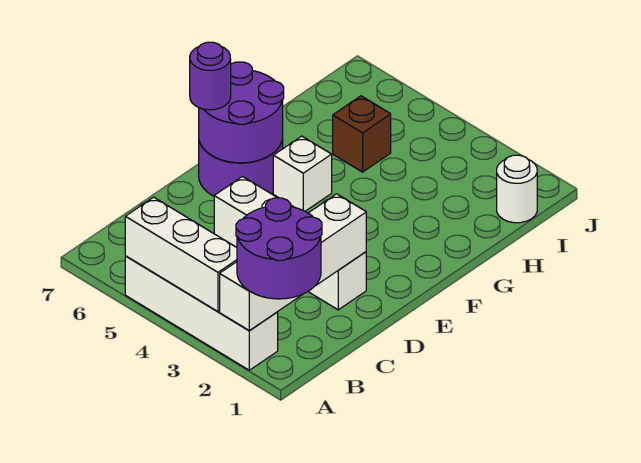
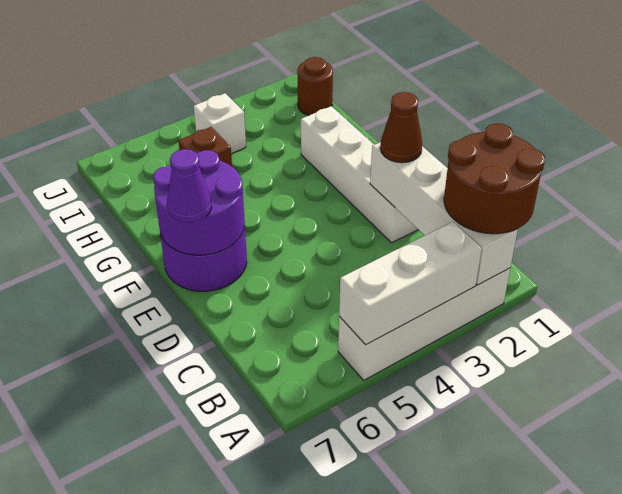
purple 2x2 round brick [236,198,322,299] -> brown 2x2 round brick [444,123,545,234]
white 1x4 brick [214,177,366,310] -> white 1x4 brick turned to [301,106,418,243]
none -> brown 1x1 cone [380,92,422,163]
purple 1x1 round brick [190,42,231,110] -> purple 1x1 cone [167,149,212,223]
white 1x1 brick [273,136,332,211] -> white 1x1 brick moved to [194,93,246,154]
white 1x1 round brick [497,155,537,223] -> brown 1x1 round brick [297,57,333,115]

